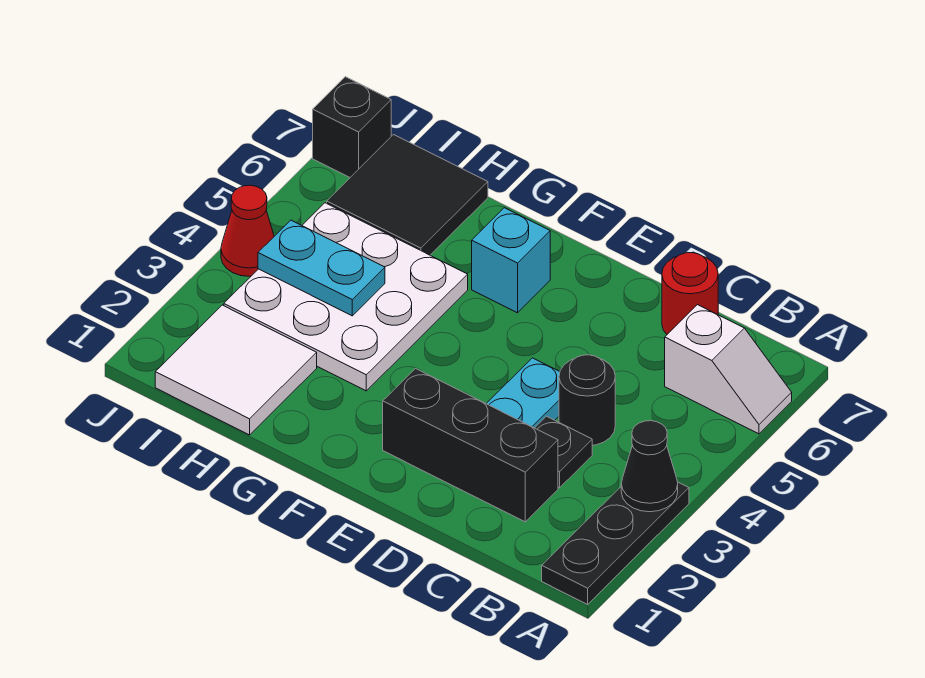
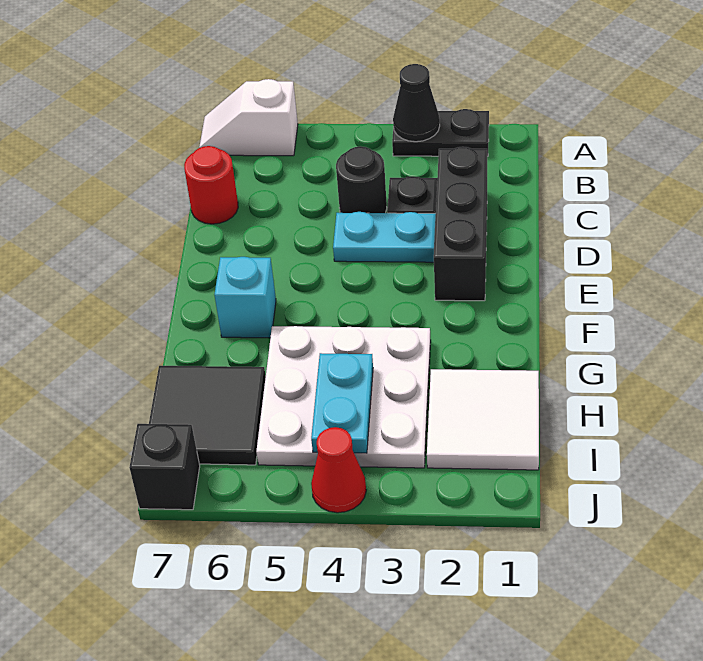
black 1x3 plate [542,482,689,604] -> black 1x2 plate [392,109,489,156]
white 1x2 slope [665,305,792,434] -> white 1x2 slope turned to [199,79,298,156]

